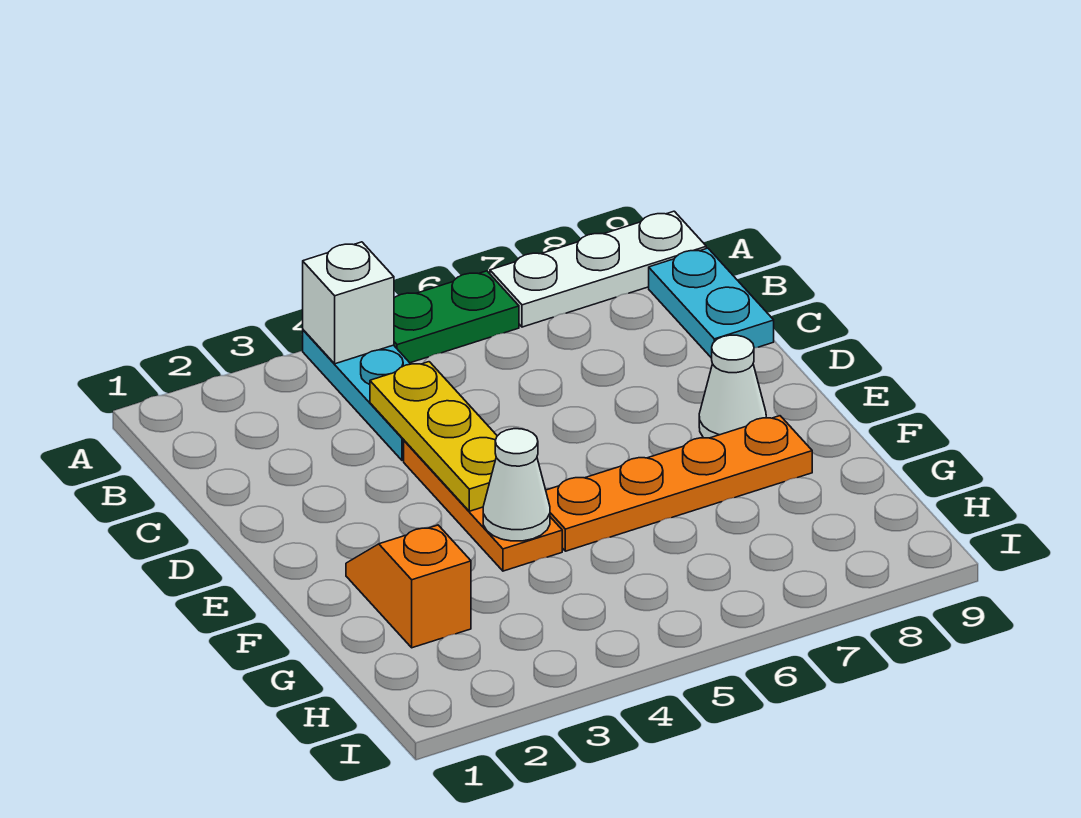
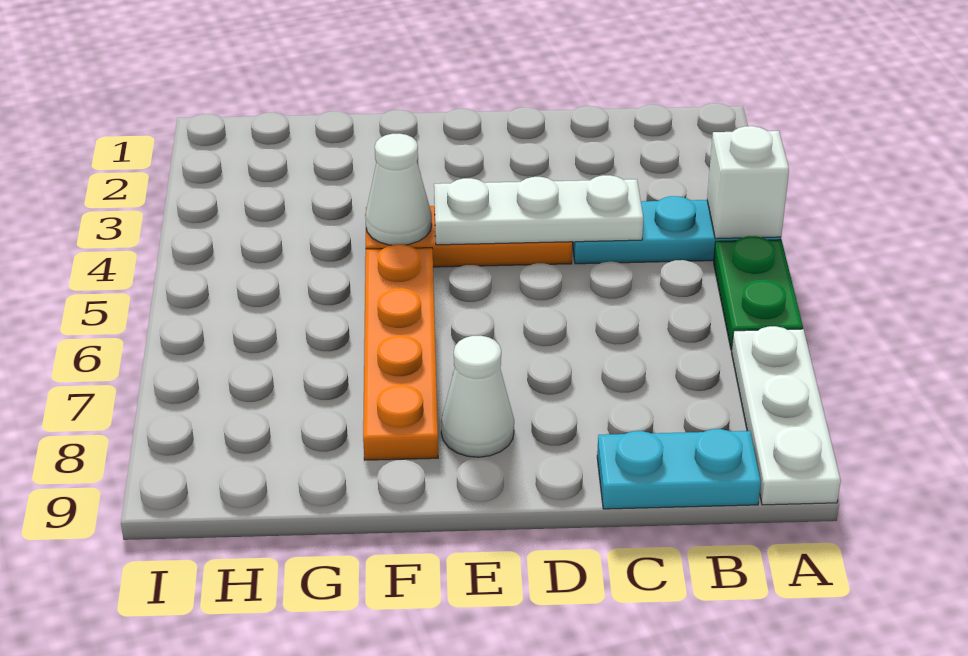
yellow 1x3 plate [370,362,497,511] -> white 1x3 plate [434,175,643,245]
orange 1x2 slope [346,525,471,648] -> none

